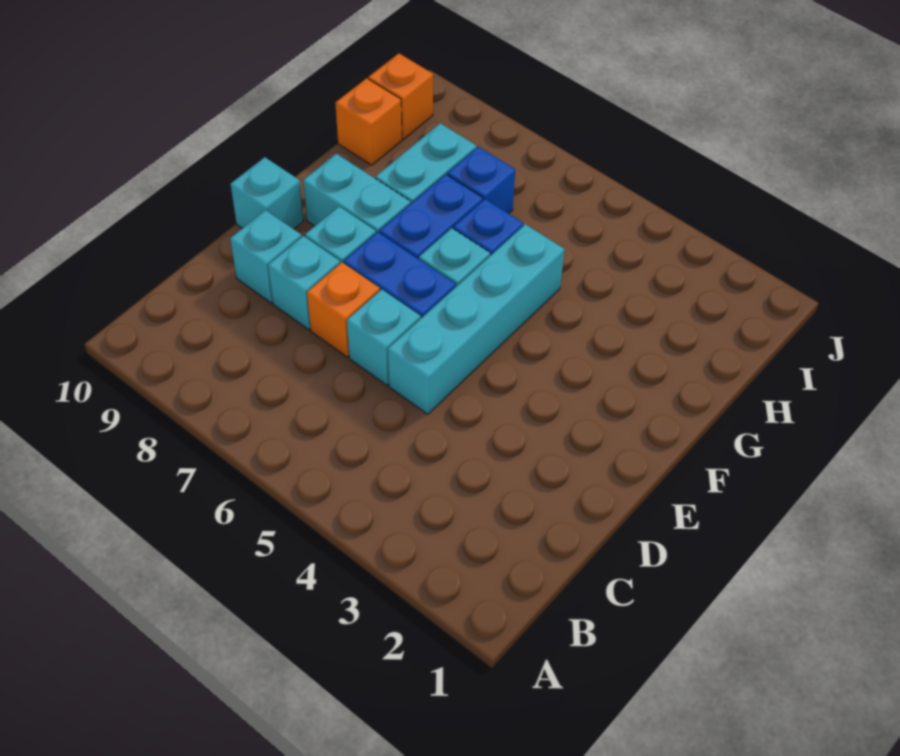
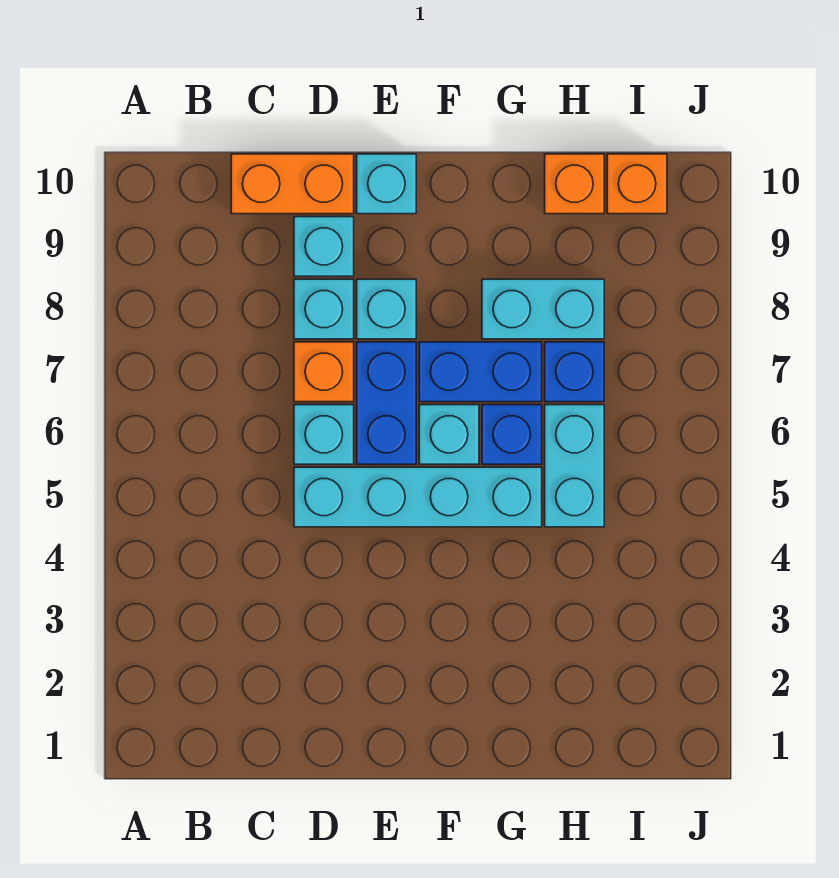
none -> orange 1x2 brick [231,154,354,214]
cyan 1x2 brick [303,154,410,233] -> cyan 1x2 brick moved to [545,405,604,527]

